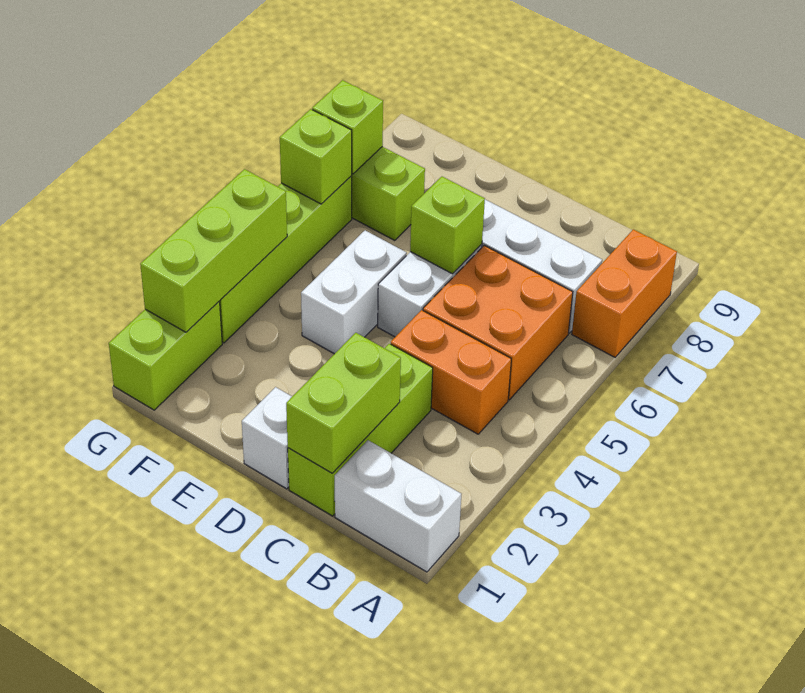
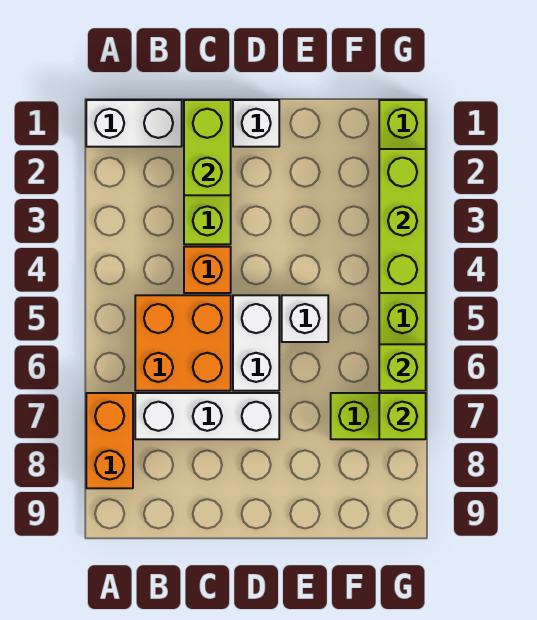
orange 1x2 brick [391,310,511,434] -> orange 1x1 brick [184,247,231,293]
lime 1x1 brick [410,177,485,274] -> none
white 1x2 brick [301,230,407,354] -> white 1x1 brick [282,295,328,342]

